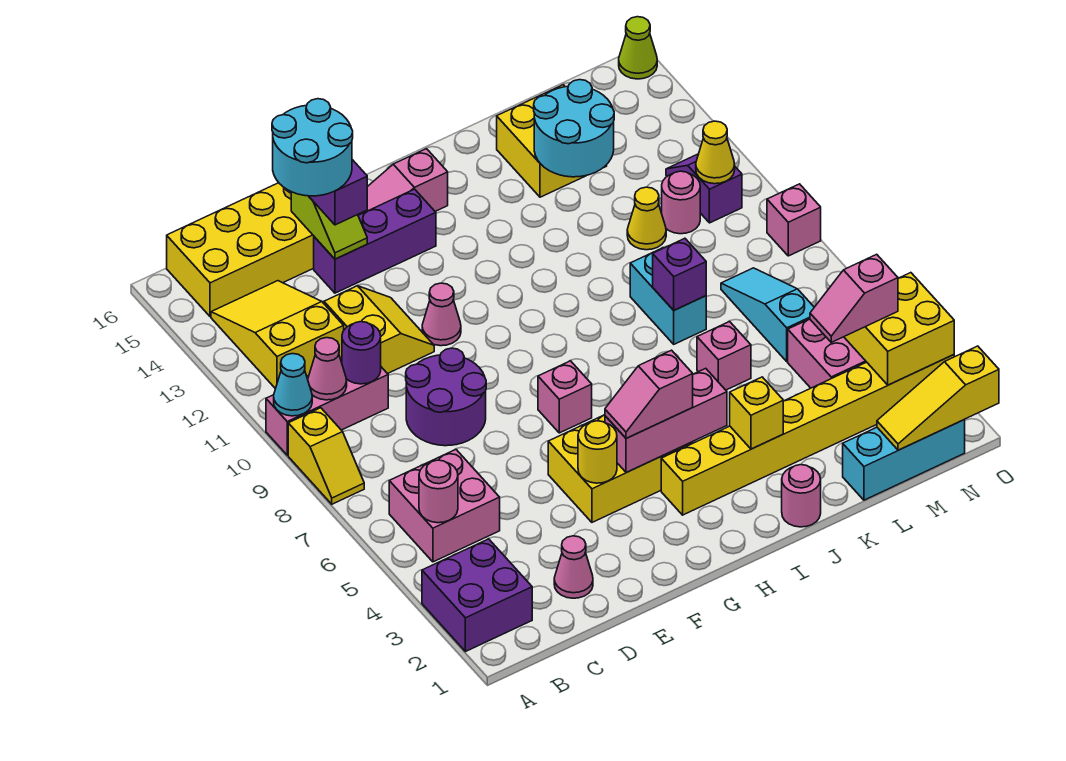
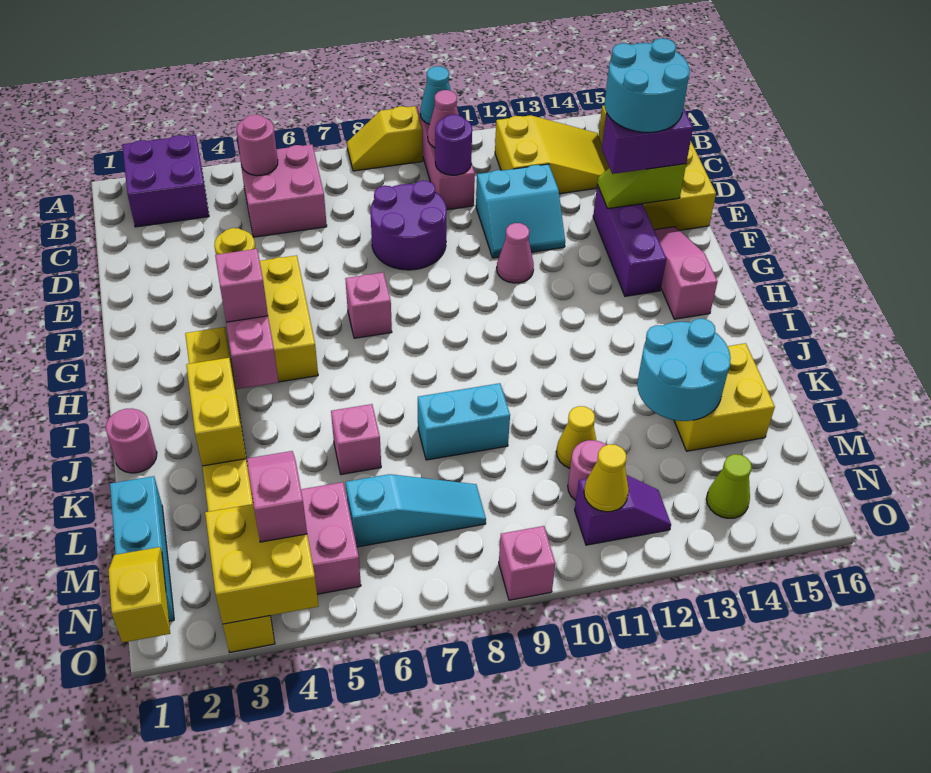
pink 1x1 cone [554,536,593,598] -> none
yellow 2x2 slope [324,286,434,374] -> cyan 2x2 slope [476,164,565,258]
yellow 1x1 brick [730,377,783,449] -> yellow 1x2 brick [186,358,246,466]
purple 1x1 brick [653,238,706,310] -> none
yellow 1x3 slope [877,346,999,450] -> yellow 1x2 slope [108,547,170,643]
lime 1x1 cone [619,17,657,79] -> lime 1x1 cone moved to [707,454,752,518]

